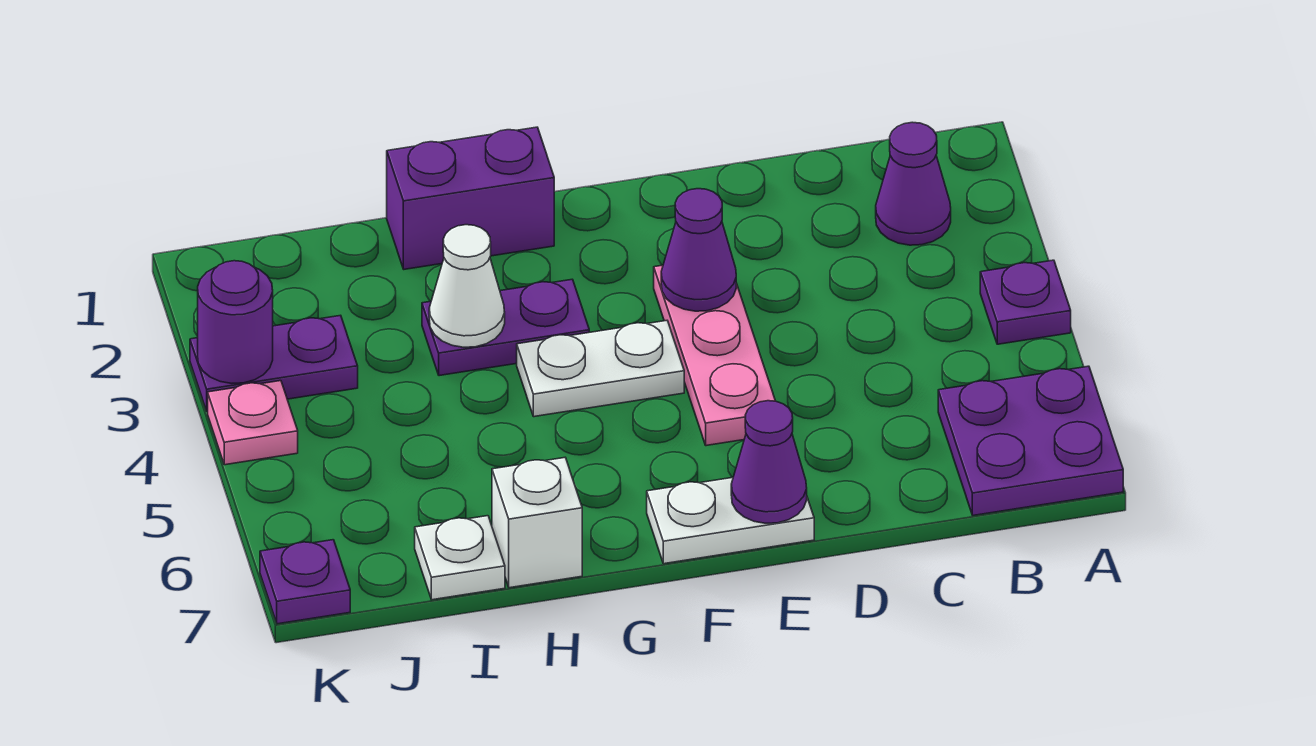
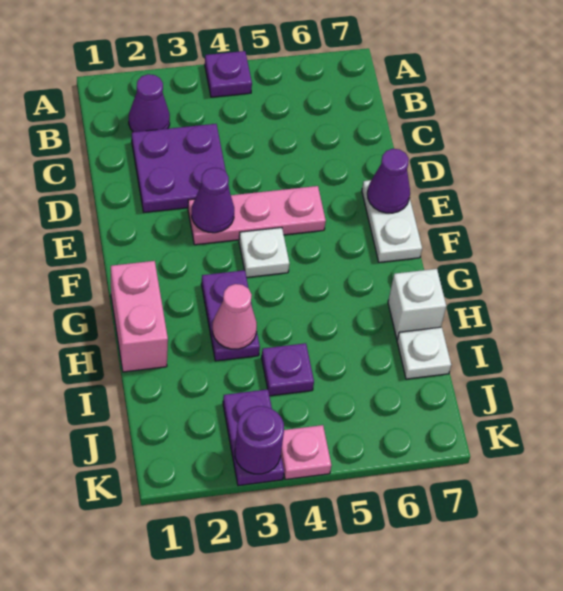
purple 2x2 plate [938,366,1123,515] -> purple 2x2 plate moved to [132,124,229,212]
white 1x2 plate [517,321,684,417] -> white 1x1 plate [239,228,289,277]
purple 1x2 brick [387,127,554,269] -> pink 1x2 brick [111,261,168,372]
white 1x1 cone [429,225,505,347] -> pink 1x1 cone [213,284,257,349]
purple 1x1 plate [260,540,350,624] -> purple 1x1 plate moved to [261,343,314,396]

